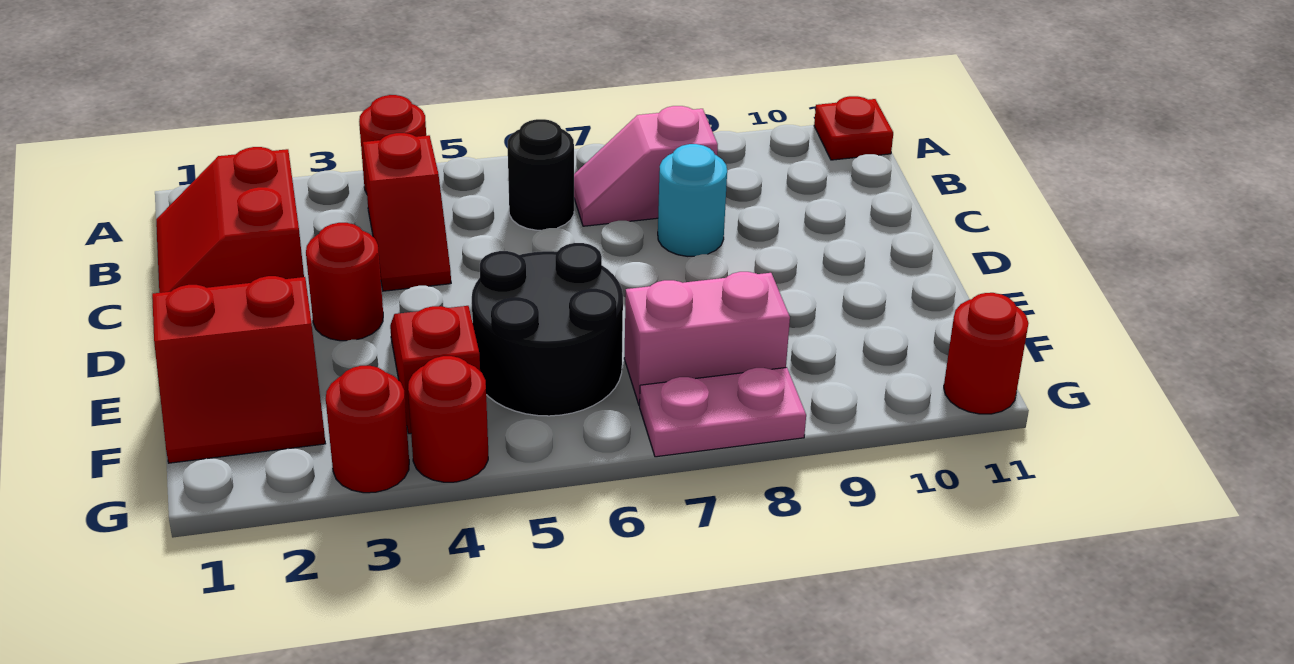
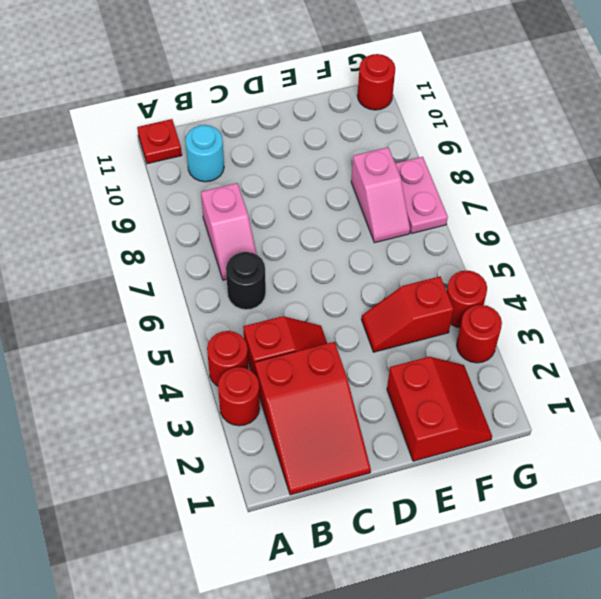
red 2x2 slope [156,147,304,293] -> red 2x3 slope [255,342,371,495]
cyan 1x1 round brick [658,144,727,256] -> cyan 1x1 round brick moved to [185,125,224,182]
red 1x1 round brick [306,223,383,341] -> red 1x1 round brick moved to [218,367,260,426]
black 2x2 round brick [472,243,623,416] -> none
pink 1x2 brick [624,272,790,405] -> pink 1x2 slope [351,147,410,243]

